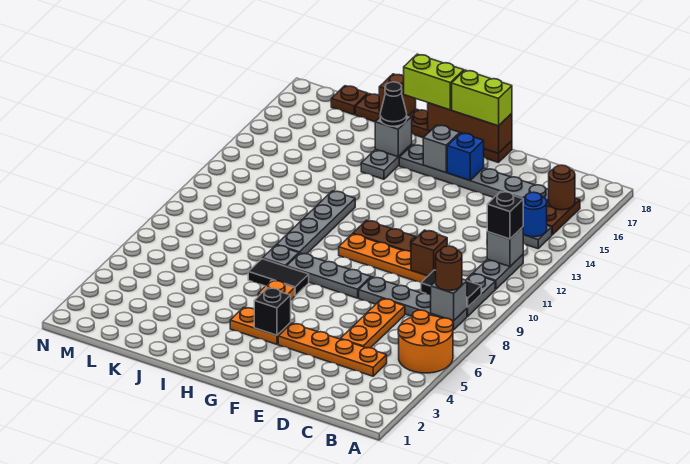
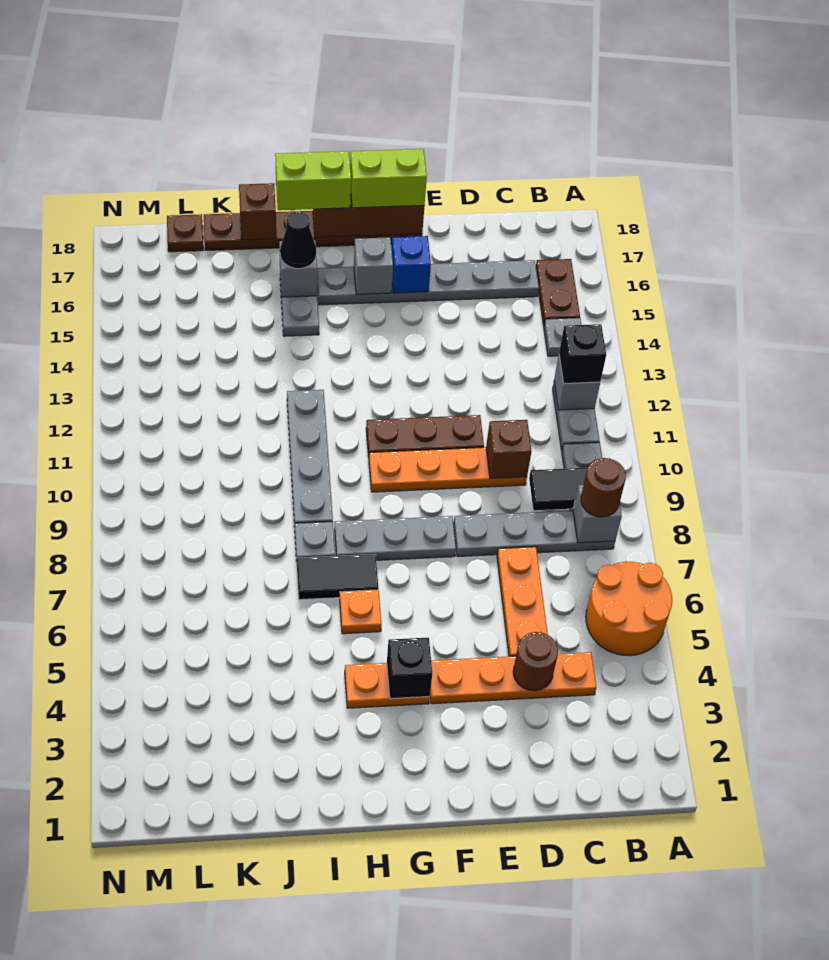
blue 1x1 round brick [523,192,547,237] -> none
brown 1x1 round brick [549,165,575,210] -> brown 1x1 round brick moved to [513,632,558,691]

